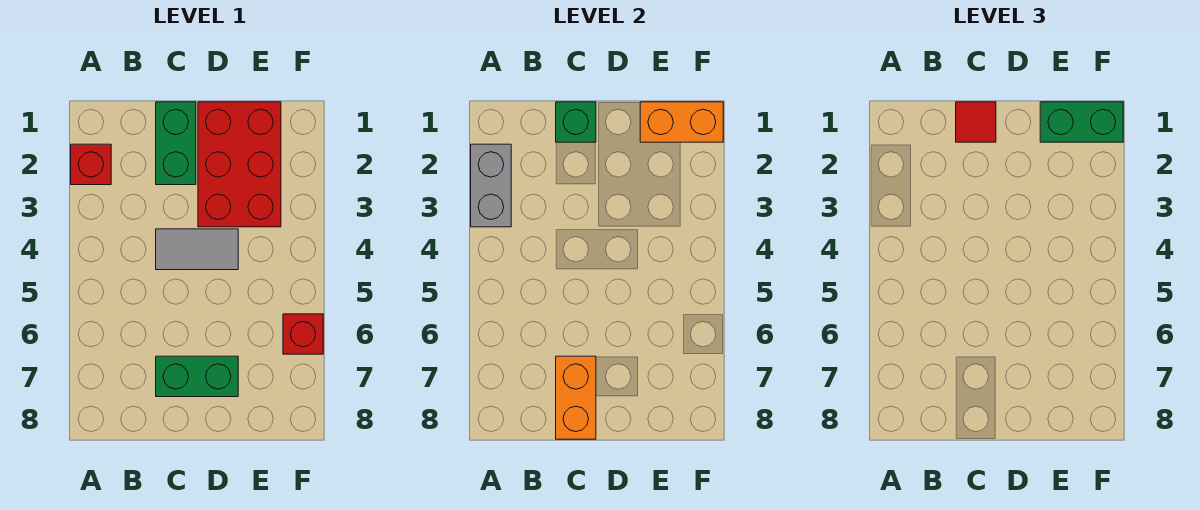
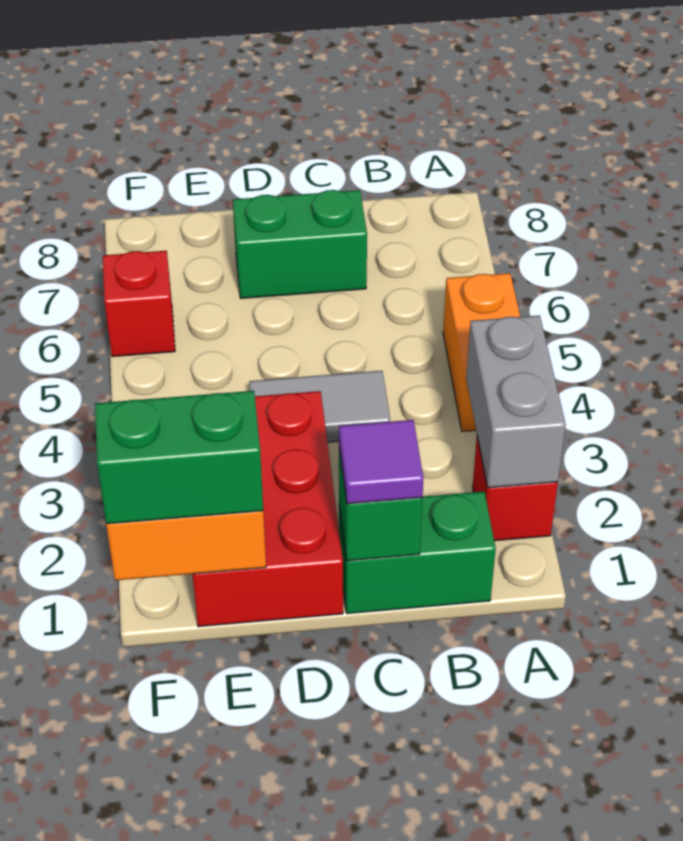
green 1x2 brick [156,102,196,185] -> green 1x2 brick turned to [339,492,496,614]
red 1x1 tile [956,102,996,142] -> purple 1x1 tile [339,420,424,504]
orange 1x2 brick [556,356,596,439] -> orange 1x2 brick moved to [443,273,520,431]

